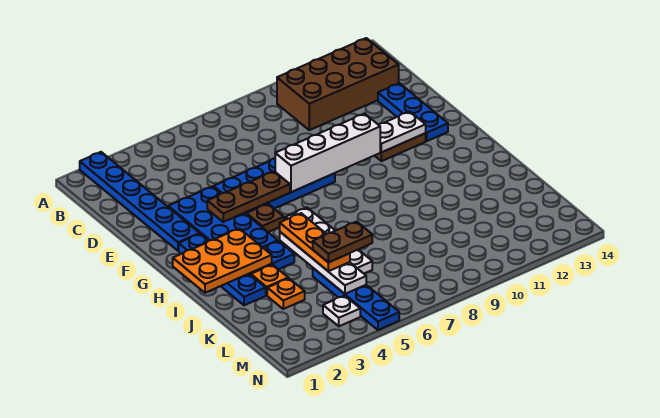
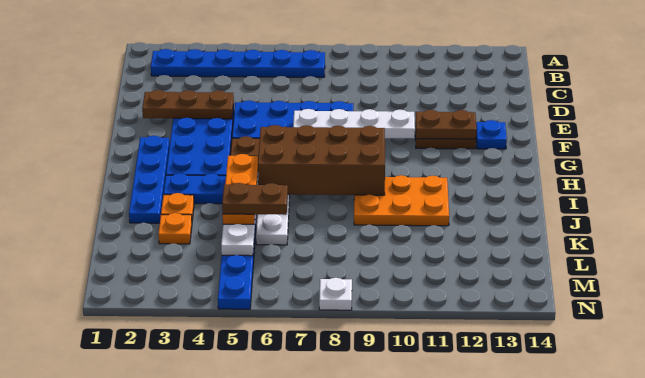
blue 1x6 plate [80,152,200,251] -> blue 1x6 plate turned to [151,49,325,77]
brown 2x4 brick [277,38,399,130] -> brown 2x4 brick moved to [258,125,385,195]
blue 1x3 plate [378,83,448,141] -> blue 1x1 plate [476,120,507,149]
brown 1x3 plate [207,171,290,222] -> brown 1x3 plate moved to [142,90,234,119]
white 1x4 brick [275,114,380,192] -> white 1x4 plate [293,109,415,139]
white 1x2 plate [378,111,426,152] -> brown 1x2 plate [416,110,477,139]
orange 2x3 plate [173,228,272,293] -> orange 2x3 plate moved to [354,175,449,226]
white 1x1 plate [323,296,360,326] -> white 1x1 plate moved to [319,278,352,310]

